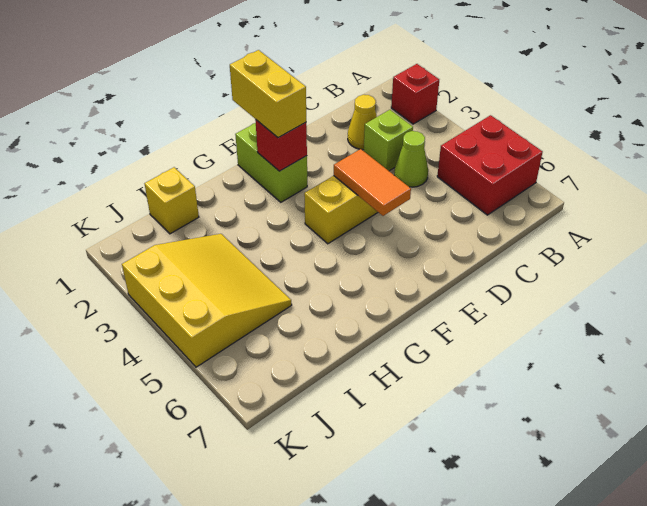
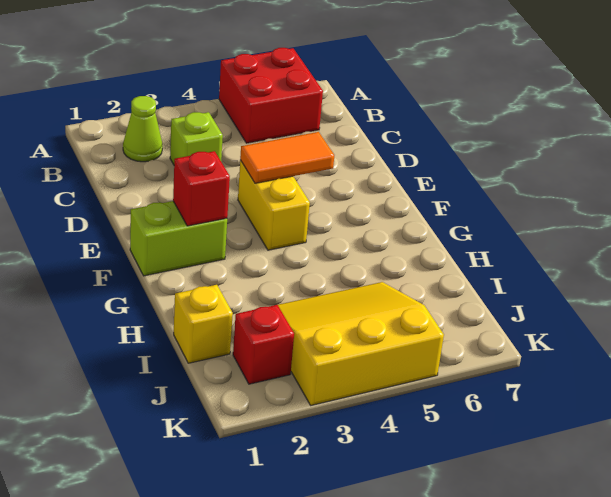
red 1x1 brick [391,64,439,124] -> red 1x1 brick moved to [233,305,294,384]
yellow 1x1 cone [348,95,377,150] -> none
lime 1x1 cone [394,131,428,187] -> lime 1x1 cone moved to [123,96,162,162]
yellow 1x2 brick [230,50,306,137] -> none

